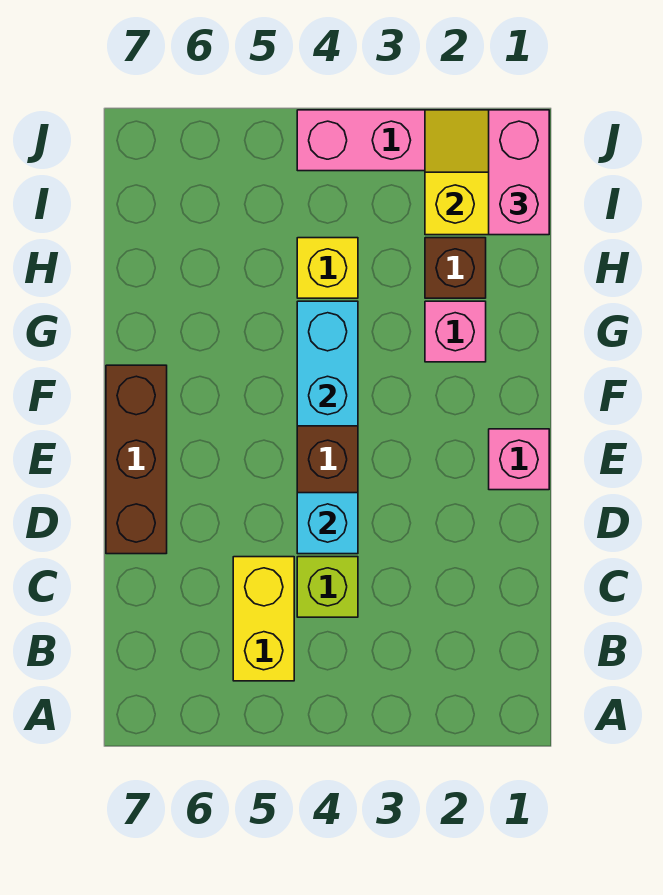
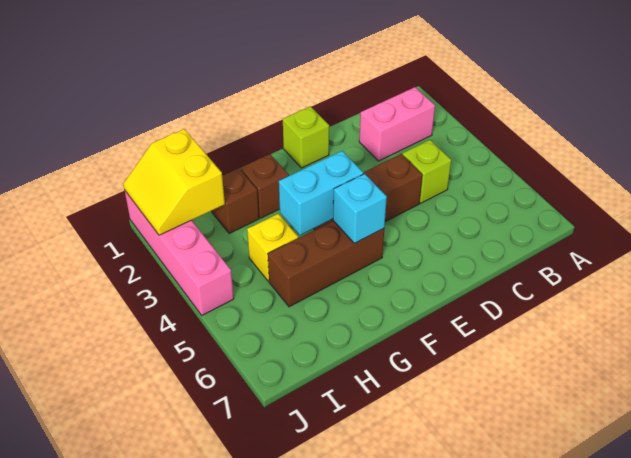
yellow 1x2 brick [233,557,294,681] -> none
cyan 1x1 brick [297,493,358,554] -> cyan 1x1 brick moved to [333,174,387,243]
brown 1x3 brick [106,365,167,554] -> brown 1x3 brick moved to [268,221,384,307]
pink 1x1 brick [489,429,549,490] -> lime 1x1 brick [283,106,329,168]
pink 1x1 brick [425,301,486,362] -> brown 1x1 brick [240,154,289,218]
pink 1x2 brick [489,110,549,235] -> pink 1x2 brick moved to [359,87,435,161]

